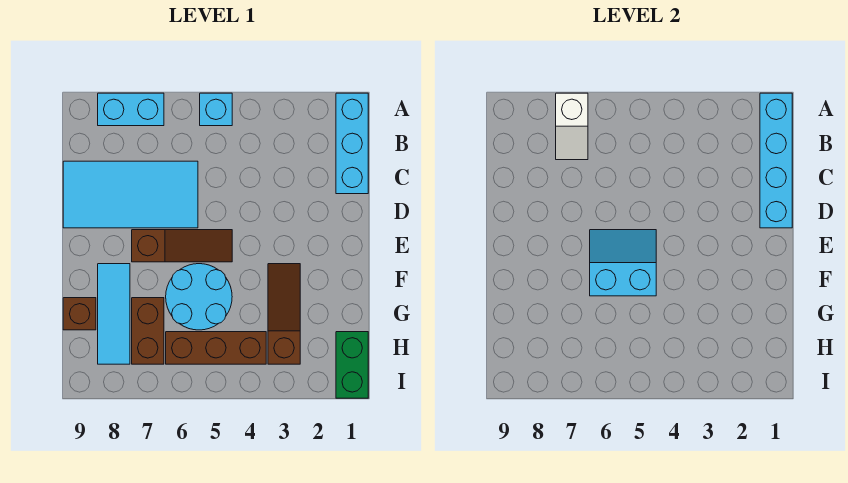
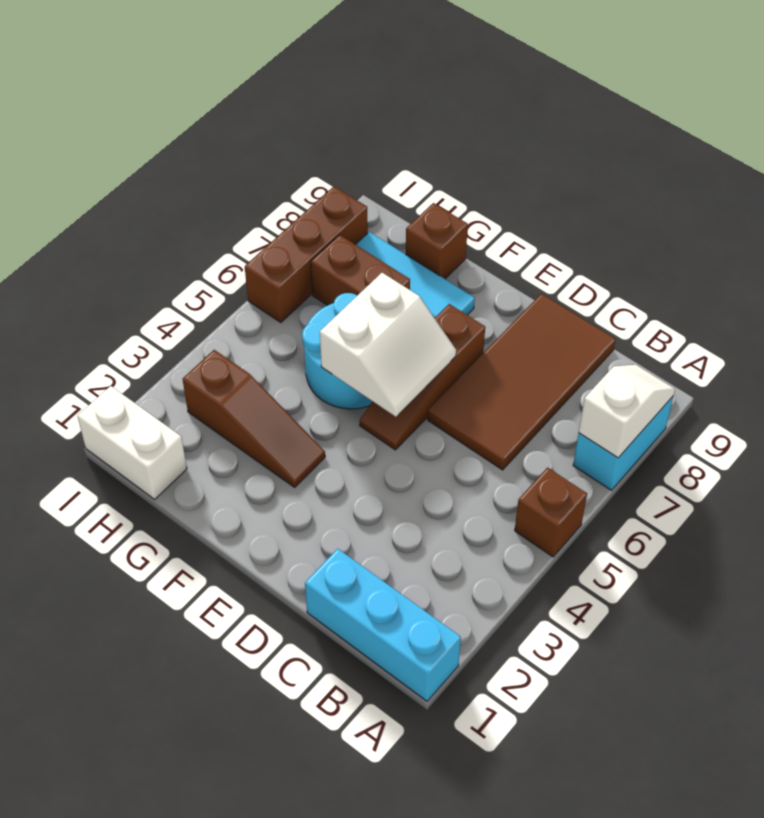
cyan 1x4 brick [760,93,792,228] -> none
cyan 1x1 brick [200,93,232,126] -> brown 1x1 brick [515,468,587,557]
white 1x2 slope [556,93,588,160] -> white 1x2 slope turned to [579,365,675,458]
cyan 2x4 tile [63,161,198,228] -> brown 2x4 tile [428,294,616,470]
cyan 2x2 slope [590,230,656,296] -> white 2x2 slope [320,273,456,417]
green 1x2 brick [336,332,368,398] -> white 1x2 brick [77,386,187,499]
brown 1x3 brick [166,332,266,364] -> brown 1x3 brick moved to [245,186,368,323]

